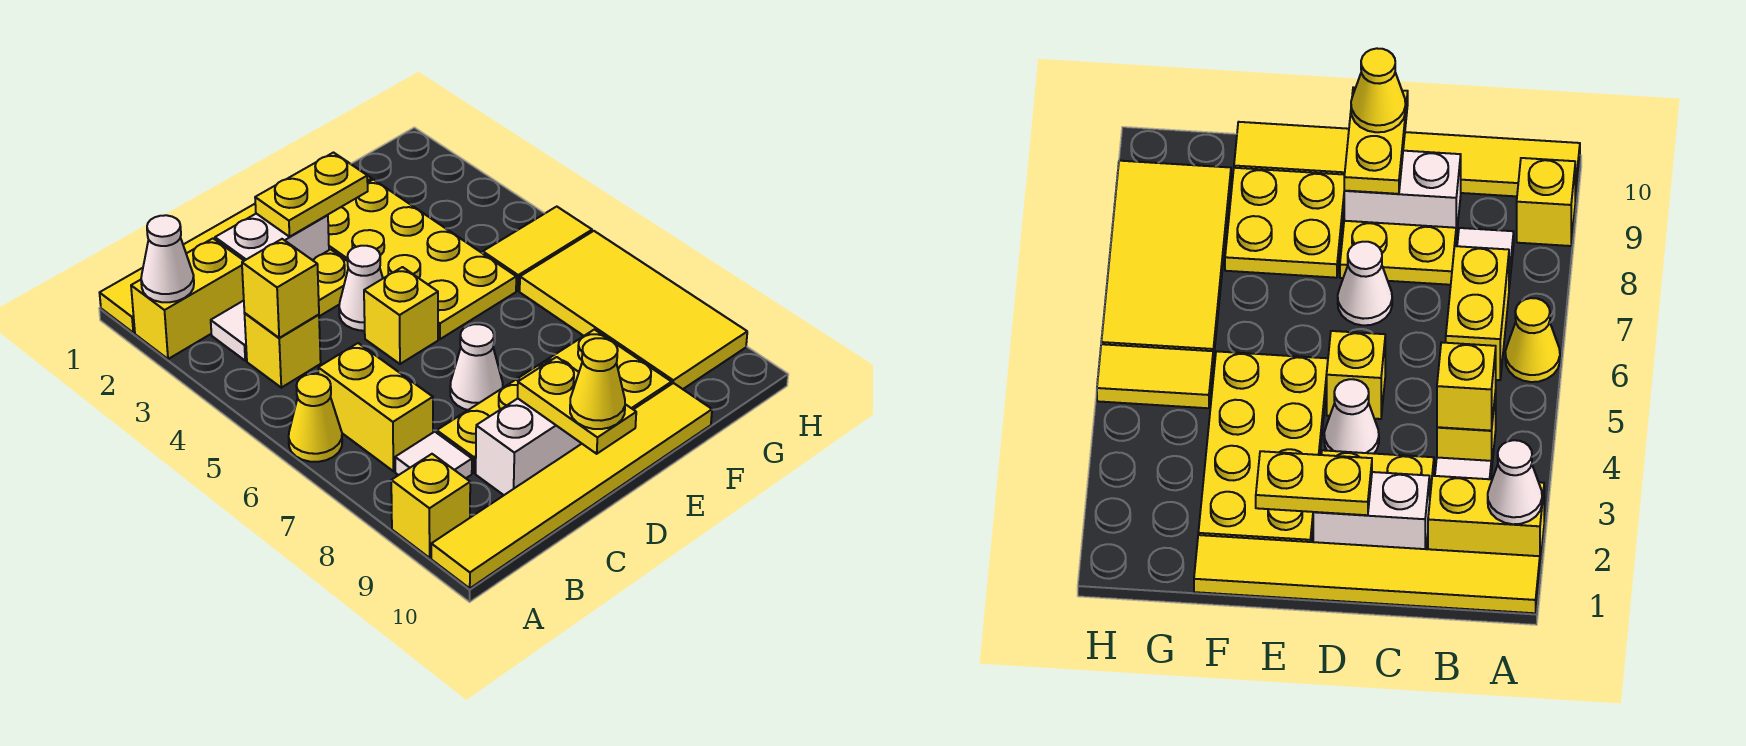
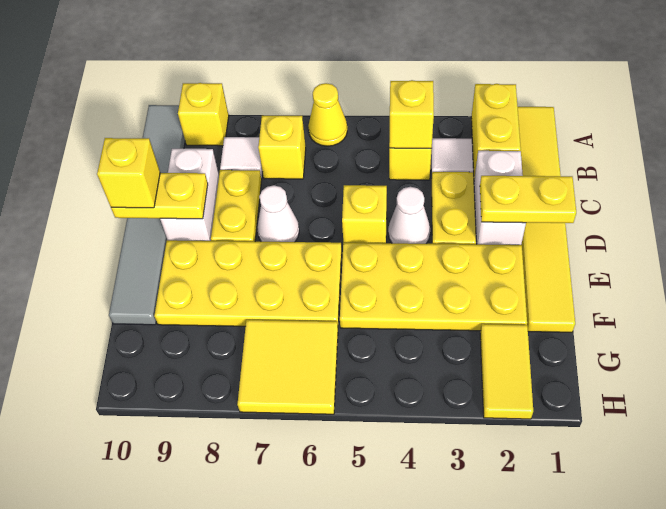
white 1x1 cone [141,215,194,302] -> none
yellow 1x6 tile [431,383,712,588] -> grey 1x6 tile [109,105,185,325]
yellow 1x2 brick [318,343,433,471] -> yellow 1x1 brick [258,116,306,179]
yellow 1x2 plate [255,153,368,237] -> yellow 1x2 plate turned to [480,176,576,223]
yellow 1x1 cone [570,338,625,429] -> yellow 1x1 brick [97,138,160,208]
yellow 2x2 plate [518,329,671,410] -> yellow 2x4 plate [154,240,342,326]
yellow 1x2 tile [483,207,592,291] -> yellow 1x2 tile moved to [480,324,533,419]
yellow 2x4 tile [520,231,747,389] -> yellow 2x2 tile [237,320,338,414]

